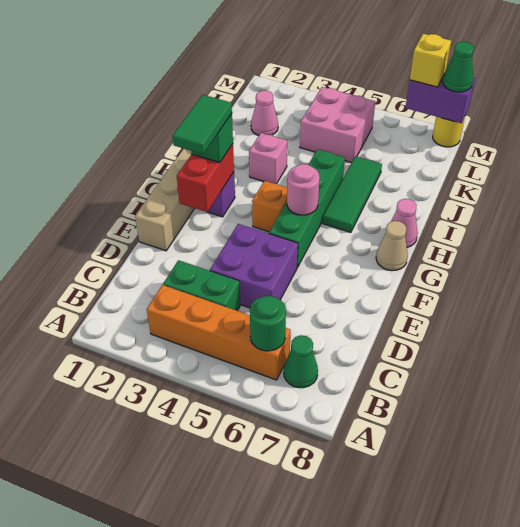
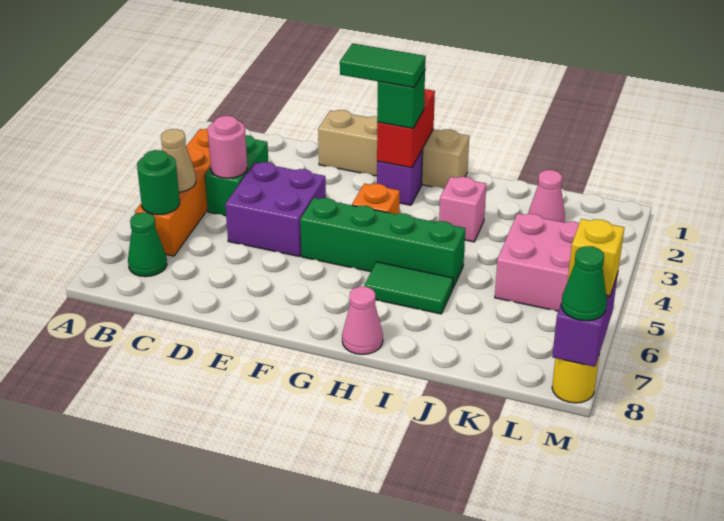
red 1x2 brick [177,144,234,212] -> red 1x2 brick turned to [377,89,435,168]
pink 1x1 round brick [287,164,320,215] -> pink 1x1 round brick moved to [208,116,247,178]
tan 1x1 cone [376,221,408,271] -> tan 1x1 cone moved to [161,129,196,192]
green 1x3 tile [323,156,382,232] -> green 1x2 tile [364,262,453,314]

